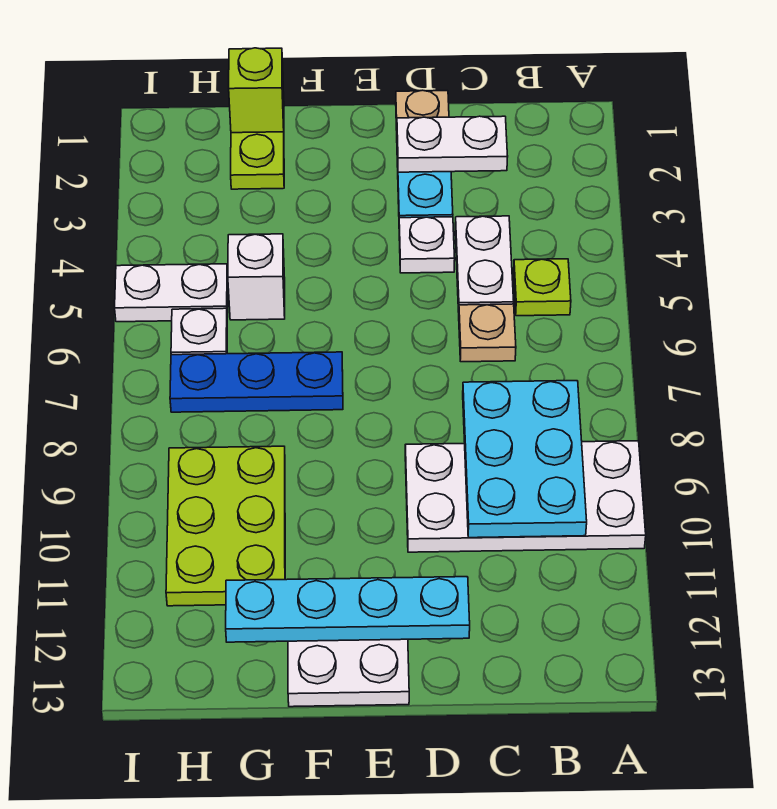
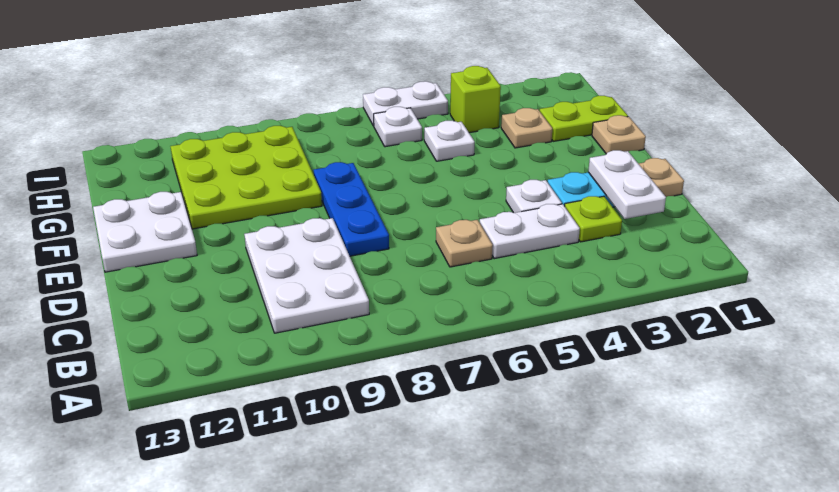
white 2x4 plate [405,441,646,552] -> white 2x3 plate [244,218,369,333]
lime 1x1 plate [514,259,571,316] -> lime 1x1 plate moved to [565,196,622,242]
cyan 2x3 plate [463,381,587,538] -> none
cyan 1x4 plate [226,577,470,642] -> none
none -> tan 1x1 plate [592,115,646,154]
blue 1x3 plate [170,352,343,412] -> blue 1x3 plate moved to [314,162,389,256]
lime 1x1 brick [229,48,284,133] -> lime 1x1 brick moved to [450,66,501,133]
none -> tan 1x1 plate [501,108,552,148]
white 1x1 brick [228,234,285,320] -> white 1x1 plate [424,121,475,161]
lime 2x3 plate [166,446,285,606] -> lime 3x3 plate [170,126,322,229]
white 1x2 plate [115,264,228,322] -> white 1x2 plate turned to [363,81,448,126]

